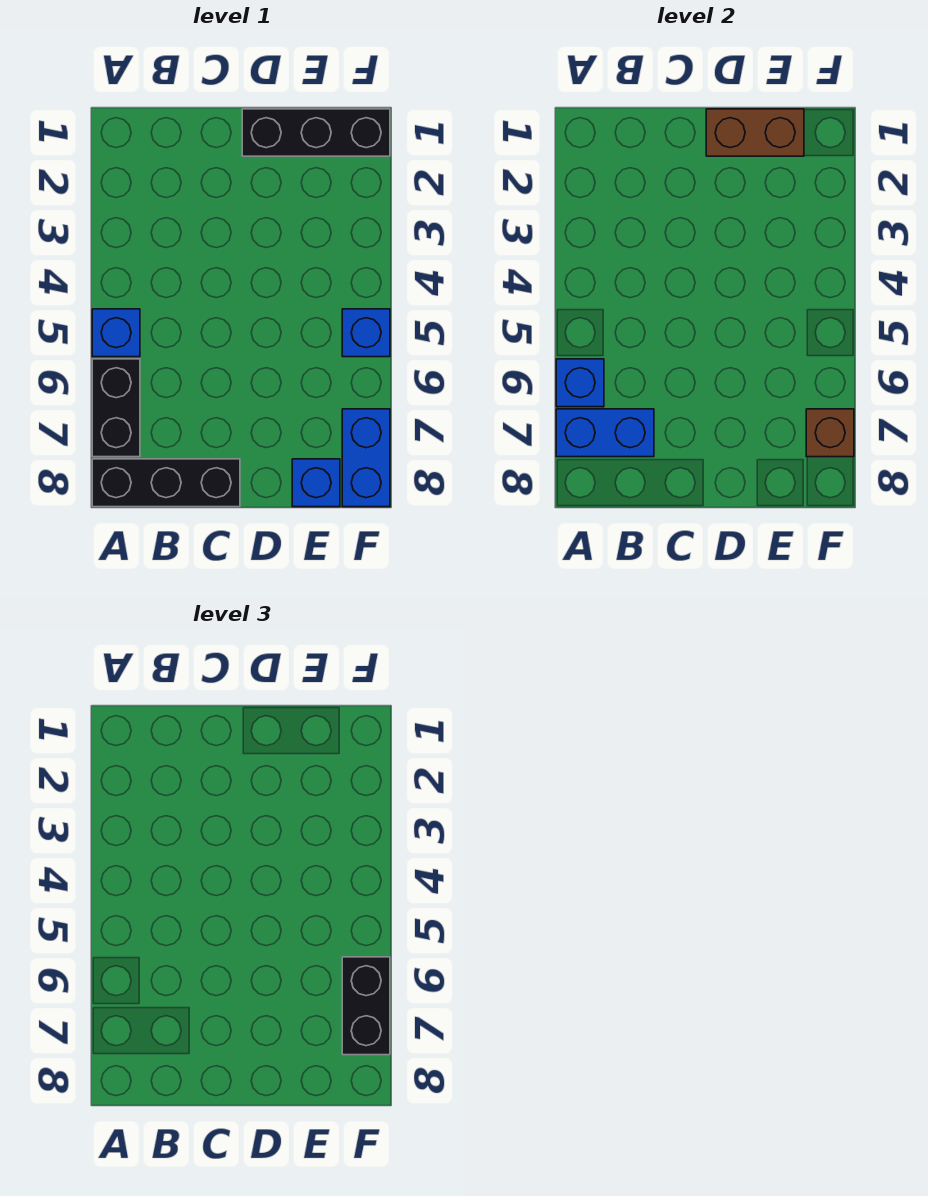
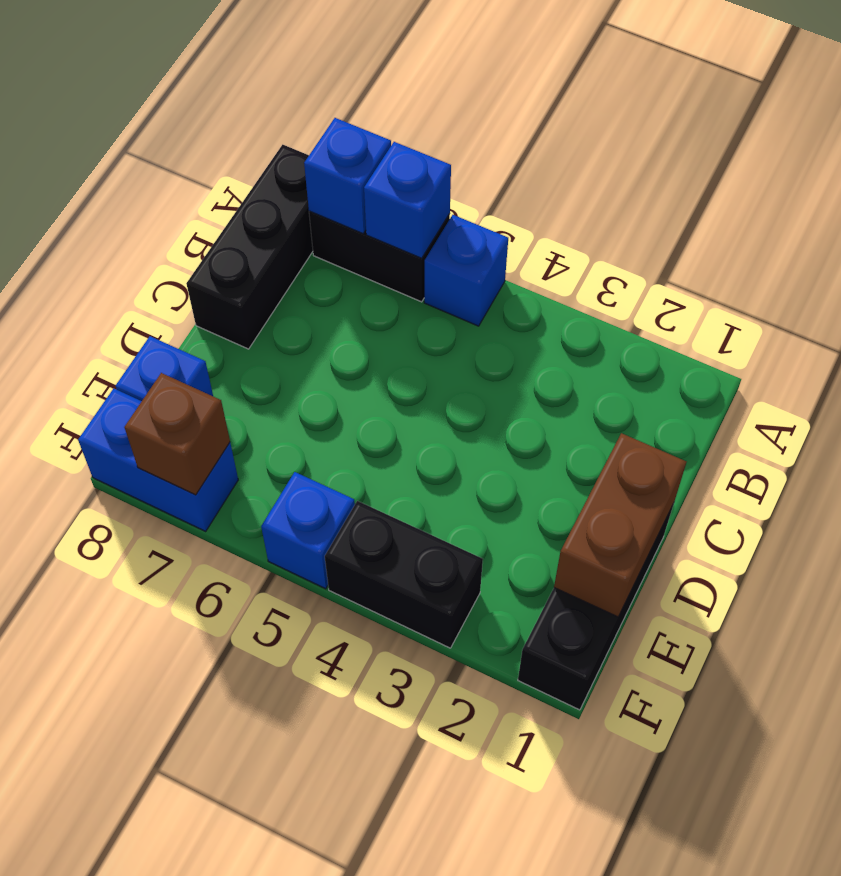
blue 1x2 brick [556,409,654,457] -> blue 1x1 brick [304,118,391,234]
black 1x2 brick [342,957,390,1055] -> black 1x2 brick moved to [325,501,483,648]

